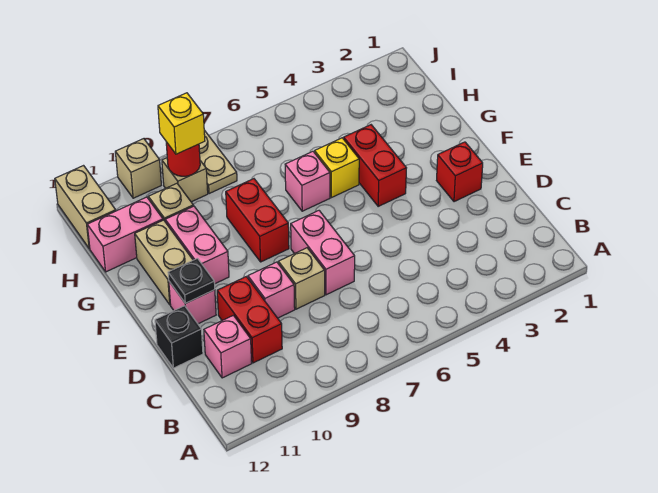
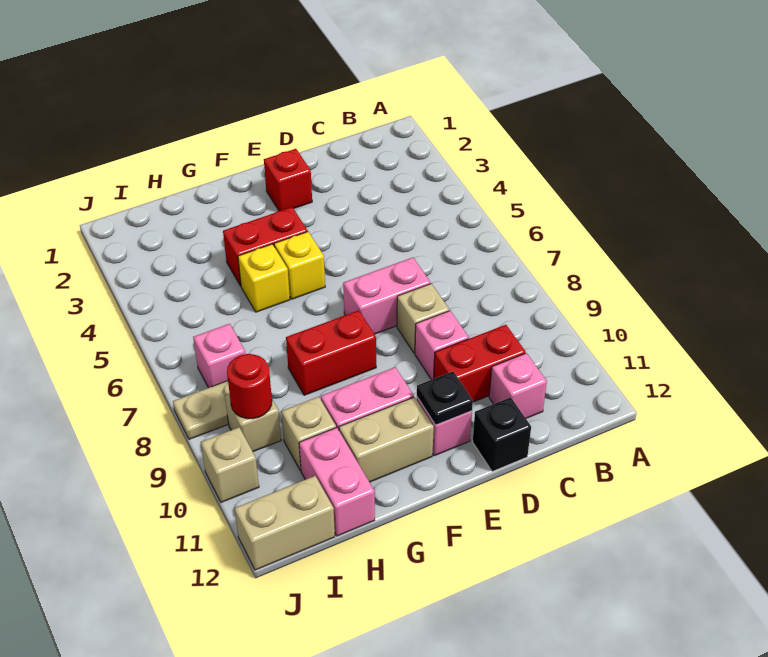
pink 1x1 brick [285,151,330,211] -> pink 1x1 brick moved to [193,324,245,388]
yellow 1x1 brick [158,93,205,154] -> yellow 1x1 brick moved to [274,232,325,299]

